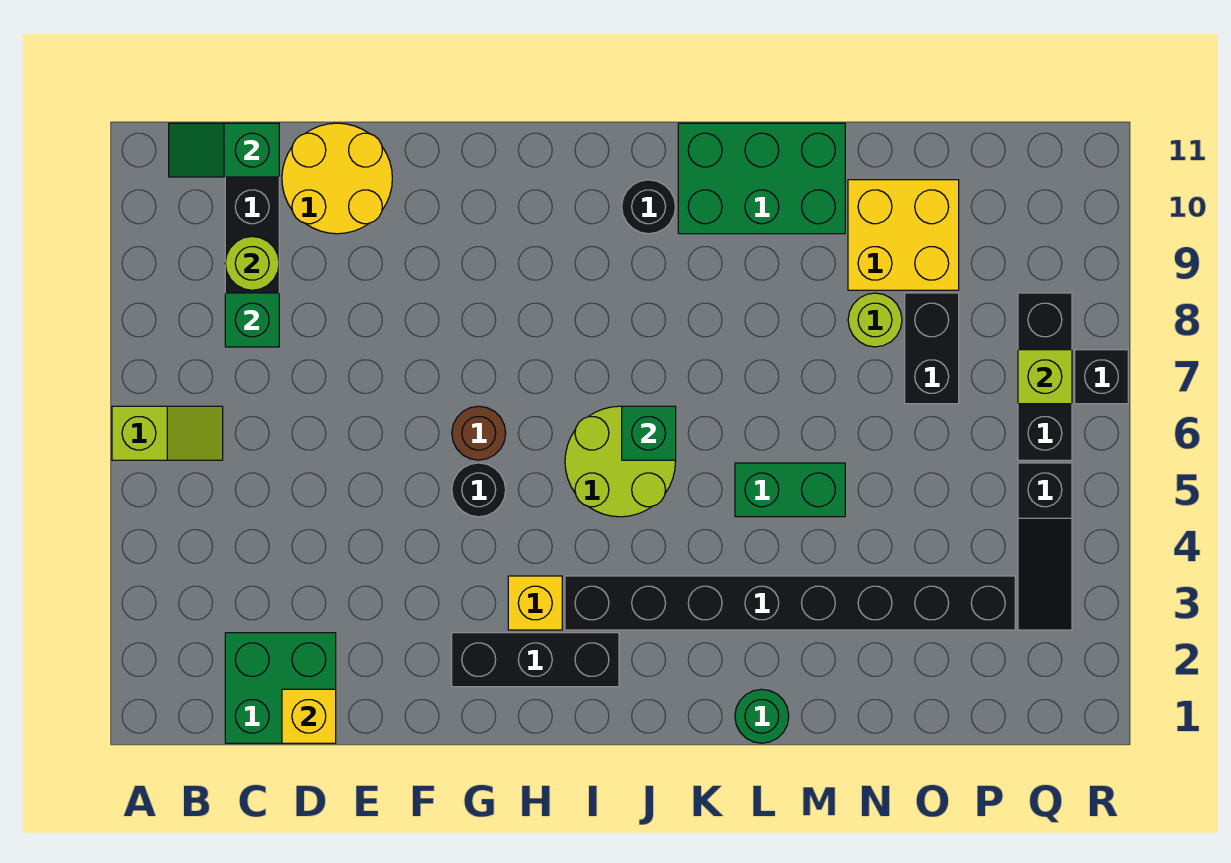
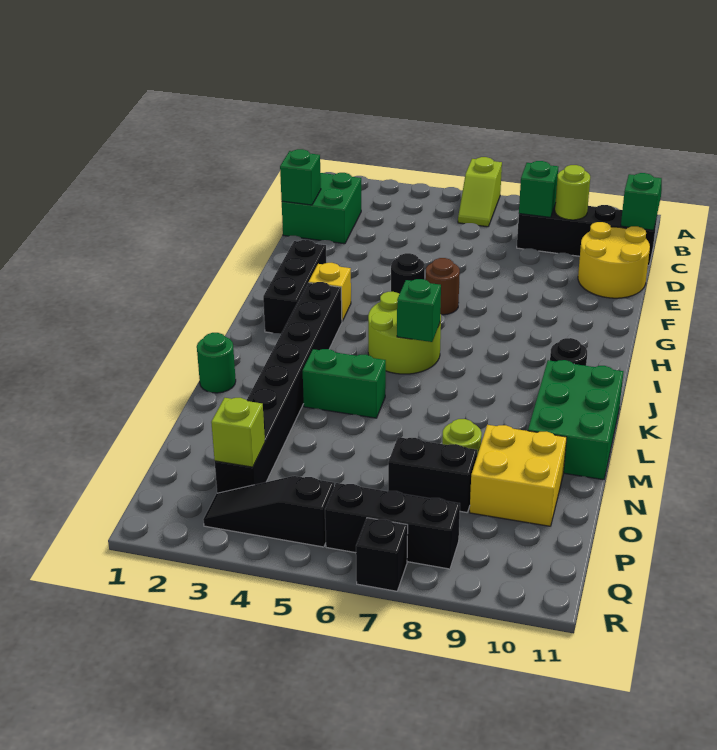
yellow 1x1 brick [282,689,336,743] -> green 1x1 brick [280,149,321,205]
green 1x2 brick [735,463,845,517] -> green 1x2 brick turned to [303,349,386,418]
lime 1x1 brick [1018,350,1072,404] -> lime 1x1 brick moved to [211,398,265,467]

